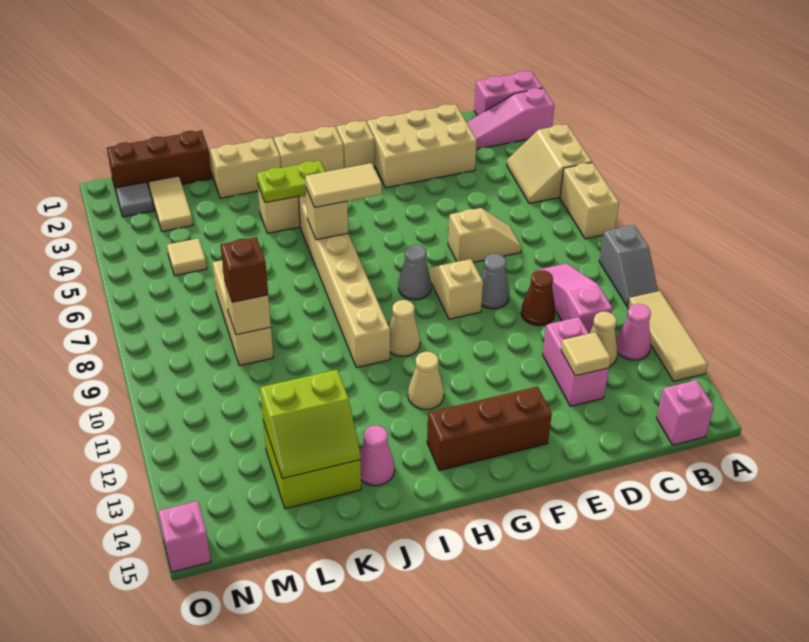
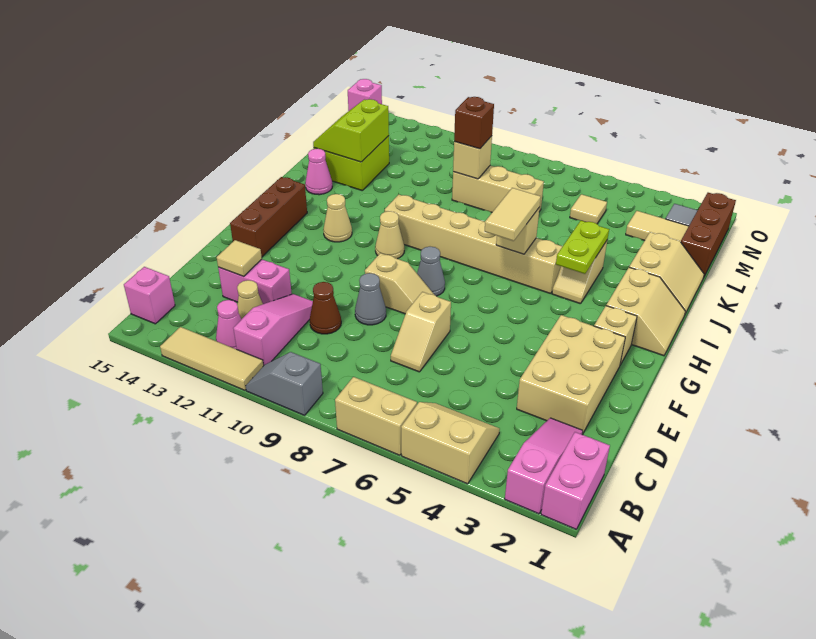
pink 1x3 slope [536,263,613,333] -> pink 1x3 slope turned to [233,294,313,365]

